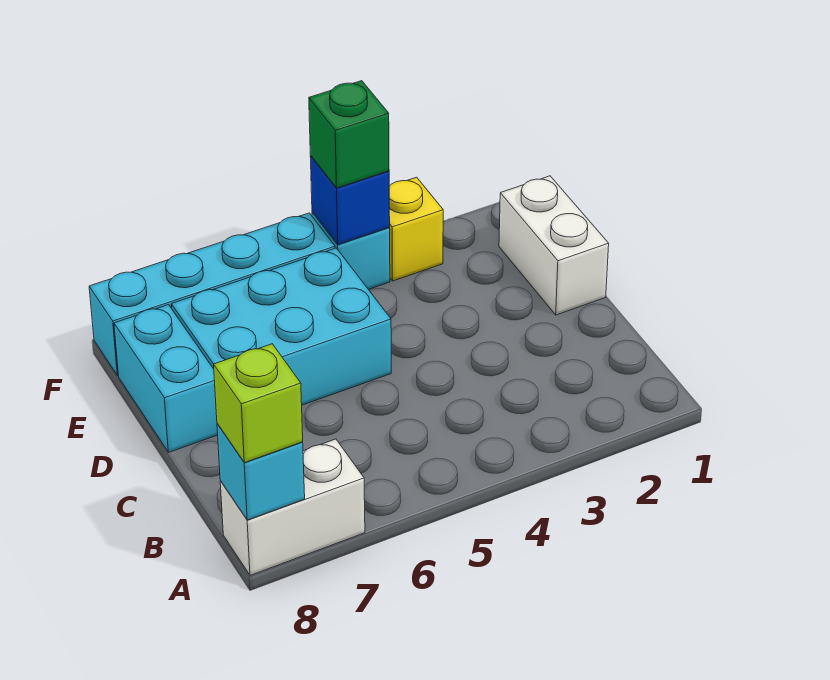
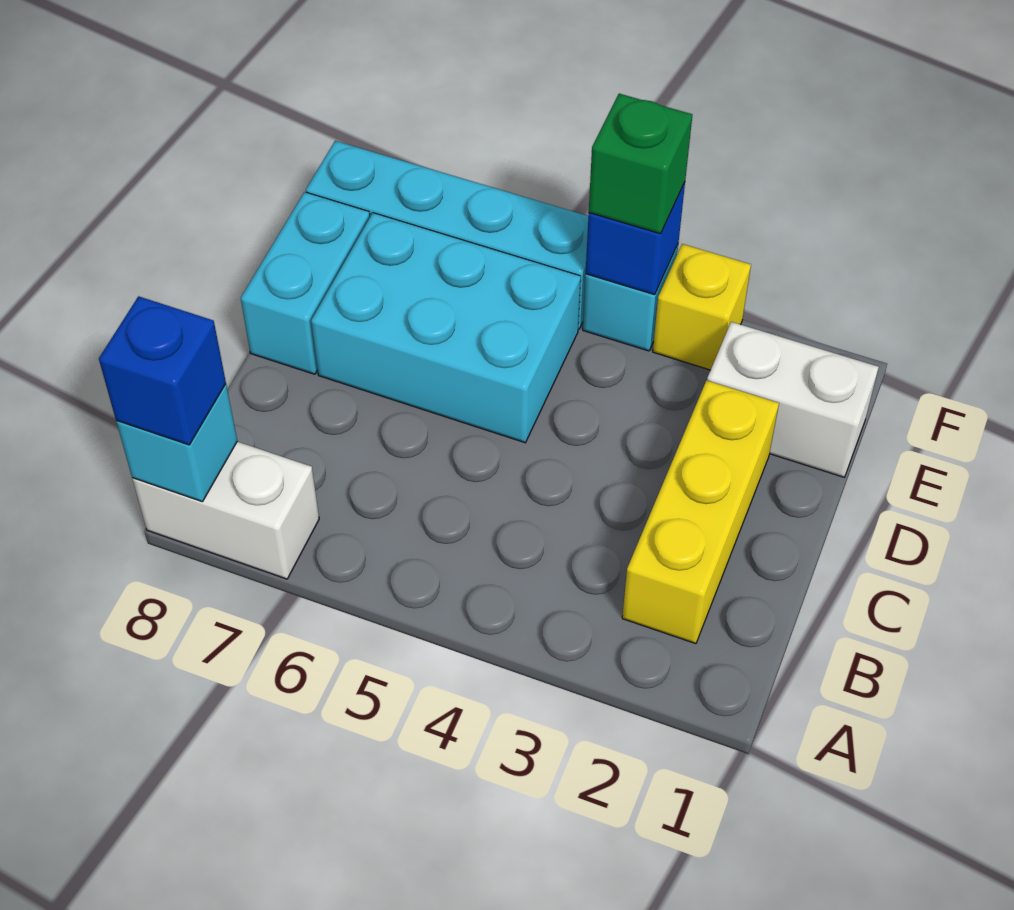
lime 1x1 brick [214,344,303,463] -> blue 1x1 brick [99,296,226,445]
none -> yellow 1x3 brick [622,380,779,644]
white 1x2 brick [499,176,609,315] -> white 1x2 brick turned to [707,322,879,477]

